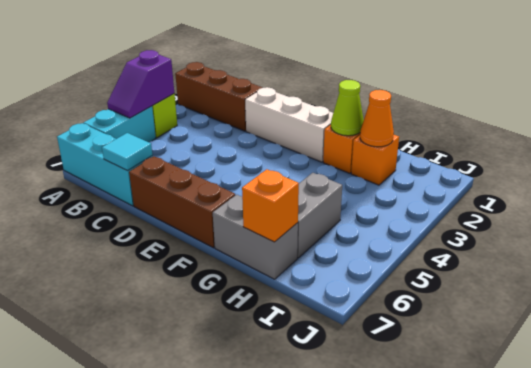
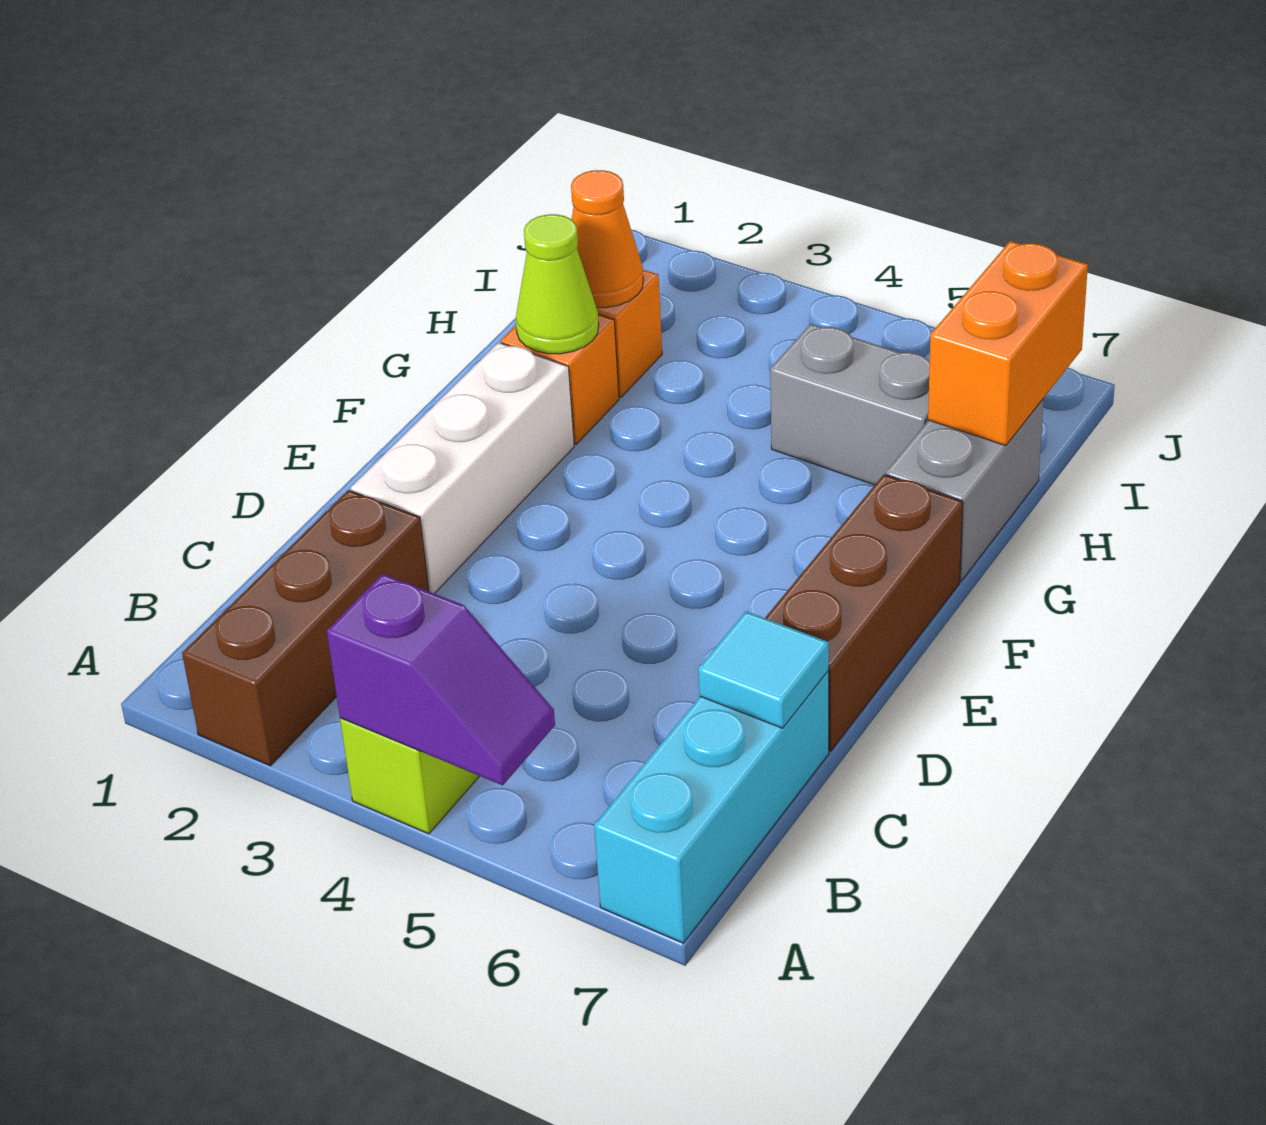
cyan 1x2 brick [83,106,156,142] -> none
orange 1x1 brick [242,169,299,242] -> orange 1x2 brick [928,241,1088,446]

